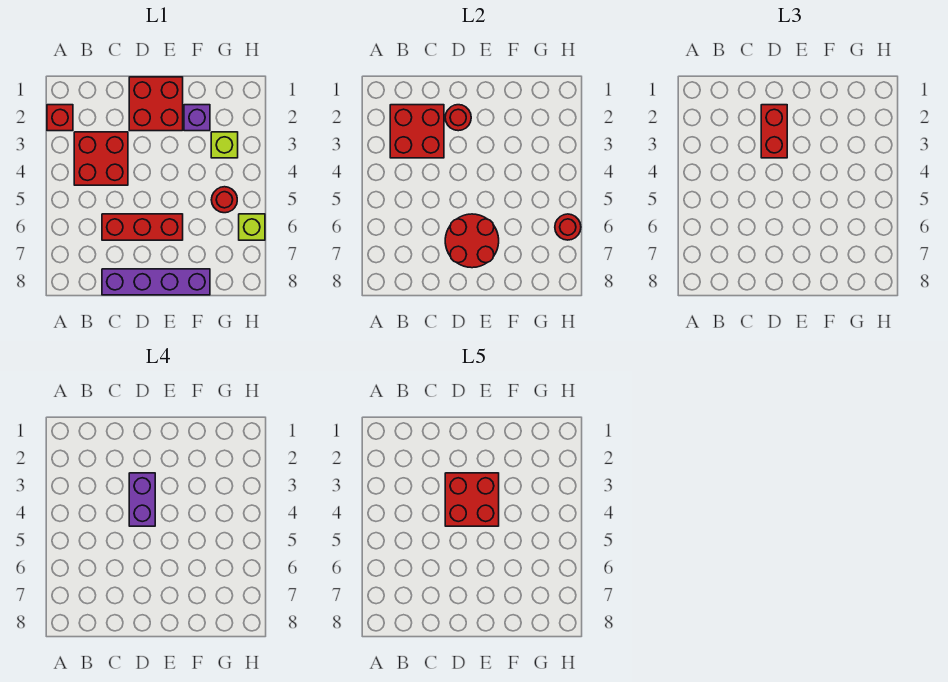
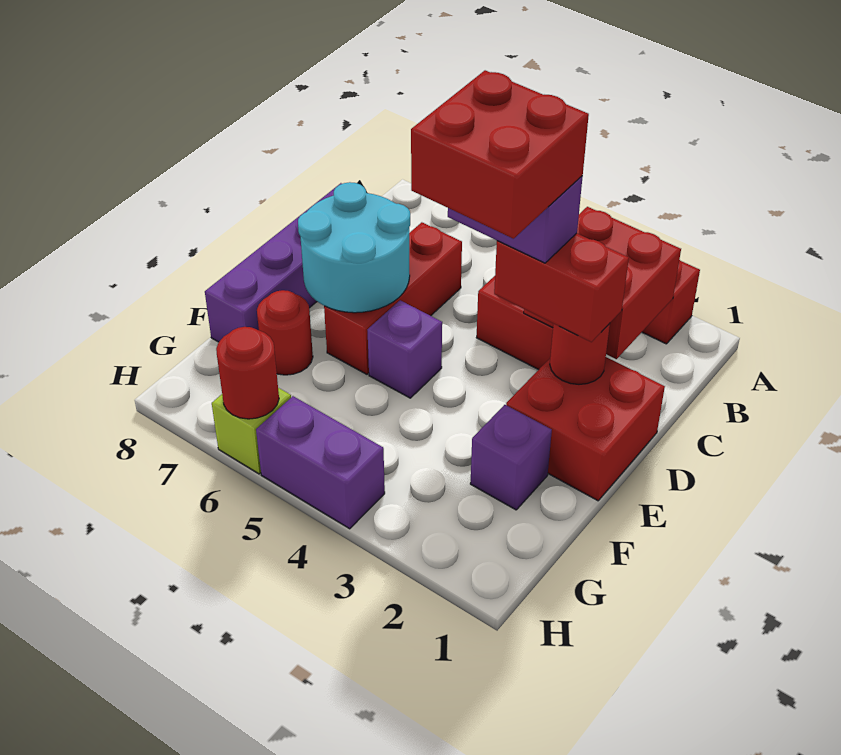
red 2x2 round brick [445,214,499,268] -> cyan 2x2 round brick [298,182,410,313]
none -> purple 1x1 brick [367,300,442,398]
lime 1x1 brick [211,132,238,158] -> none
red 1x1 round brick [211,187,237,213] -> red 1x1 round brick moved to [257,290,313,375]
none -> purple 1x2 brick [256,396,385,529]

